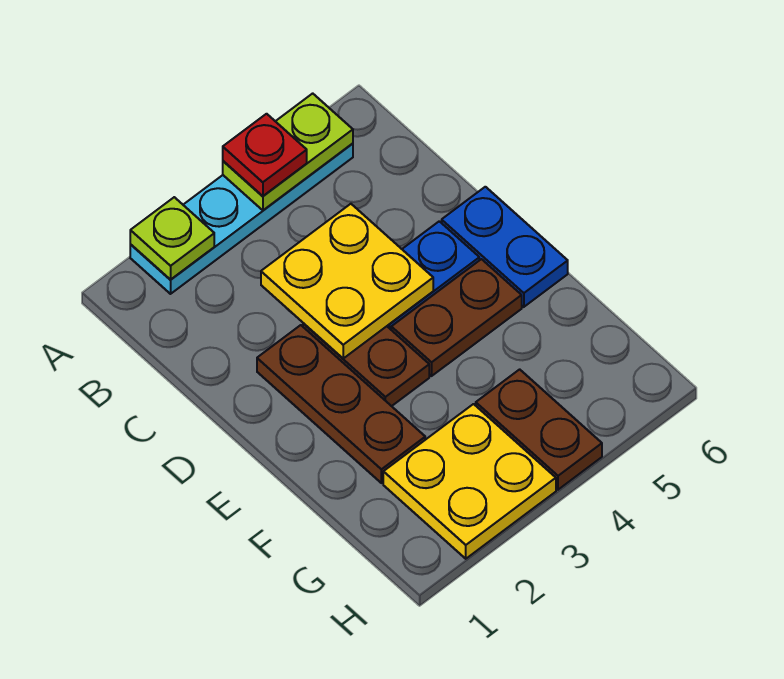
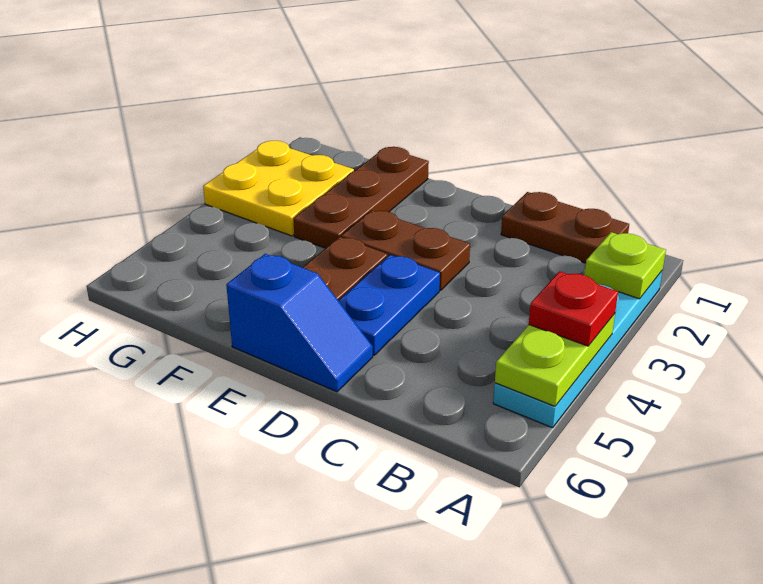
yellow 2x2 plate [261,204,433,358] -> none
brown 1x3 plate [257,325,425,483] -> brown 1x3 plate turned to [293,147,429,248]
blue 1x2 plate [442,187,568,307] -> blue 1x2 slope [226,254,373,392]
brown 1x2 plate [476,369,602,490] -> brown 1x2 plate moved to [501,192,629,263]

